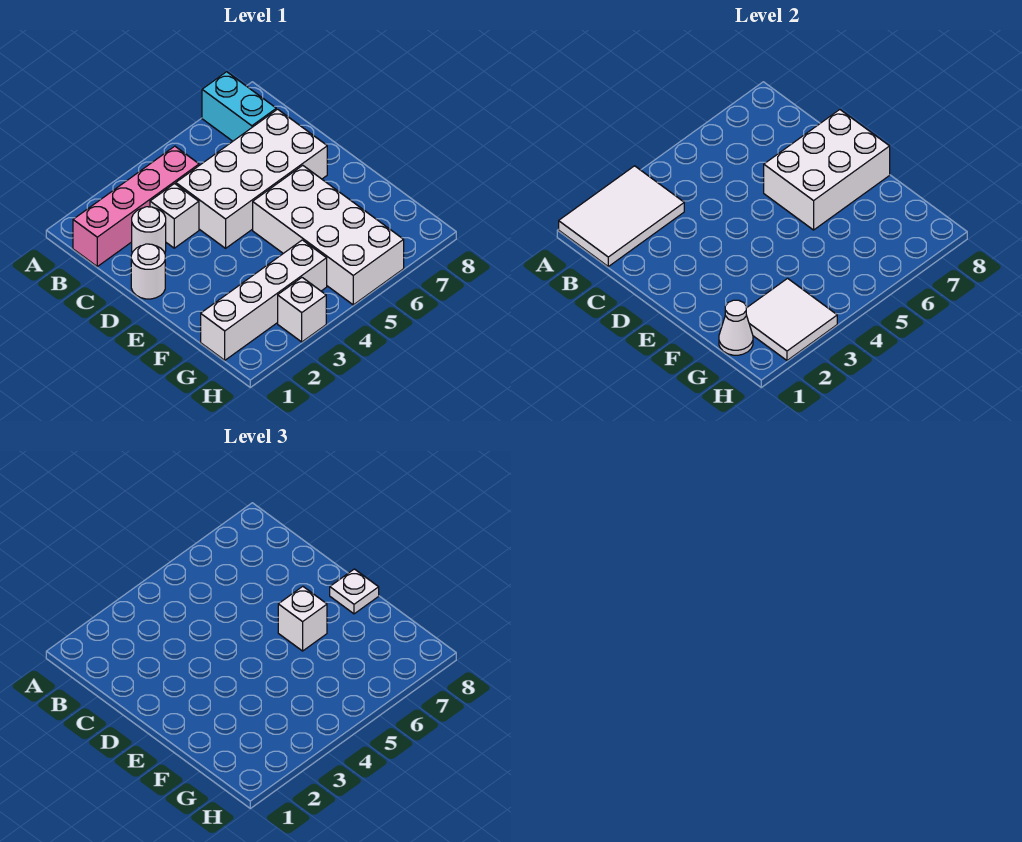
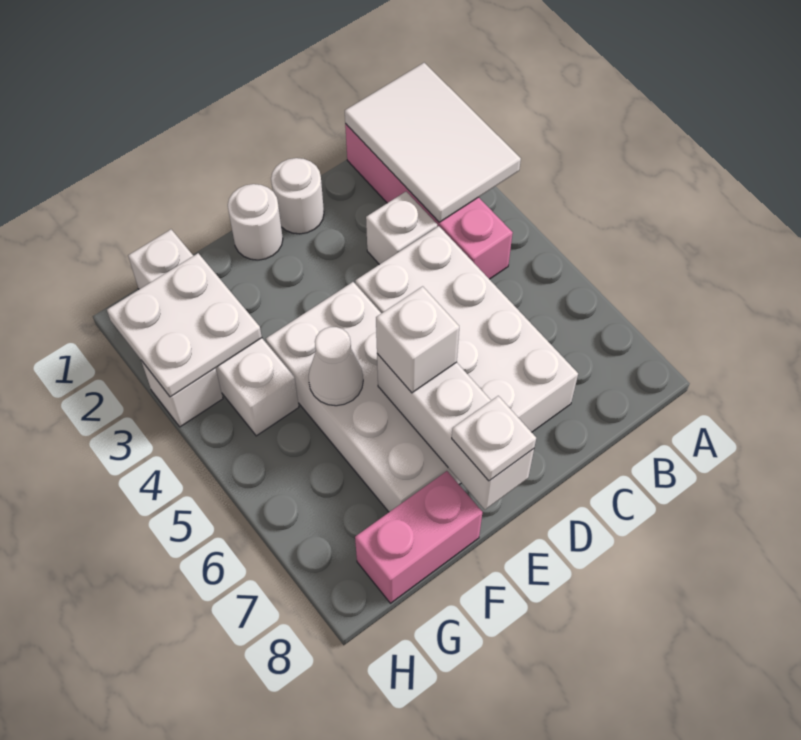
cyan 1x2 brick [202,72,276,141] -> none
white 1x1 round brick [132,207,166,253] -> white 1x1 round brick moved to [228,184,283,260]
white 2x3 brick [764,110,890,230] -> white 1x3 brick [377,354,534,510]
white 2x4 brick [253,165,404,305] -> white 2x4 brick turned to [266,282,461,512]
none -> pink 1x2 brick [355,471,482,603]
white 1x1 cone [719,300,753,355] -> white 1x1 cone moved to [308,327,363,406]
white 2x2 tile [746,279,837,360] -> white 2x2 plate [107,253,262,397]

